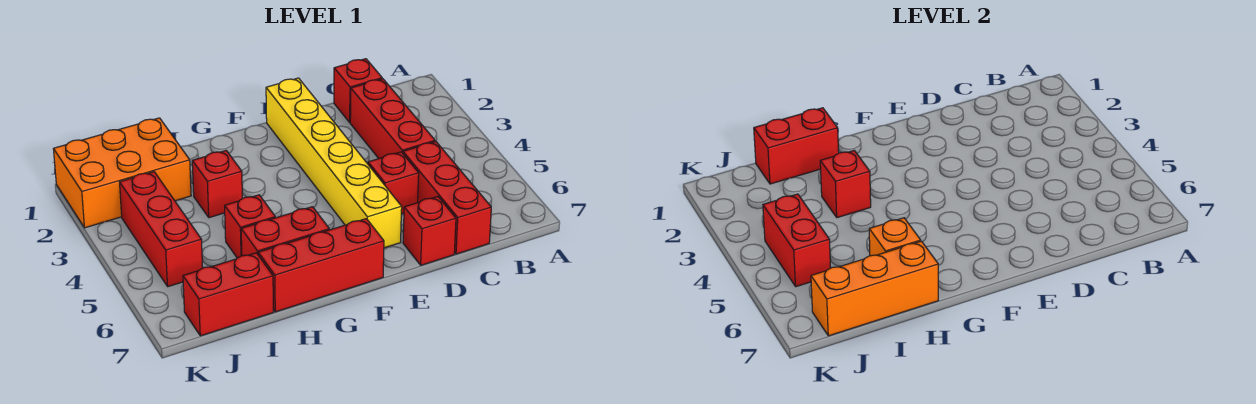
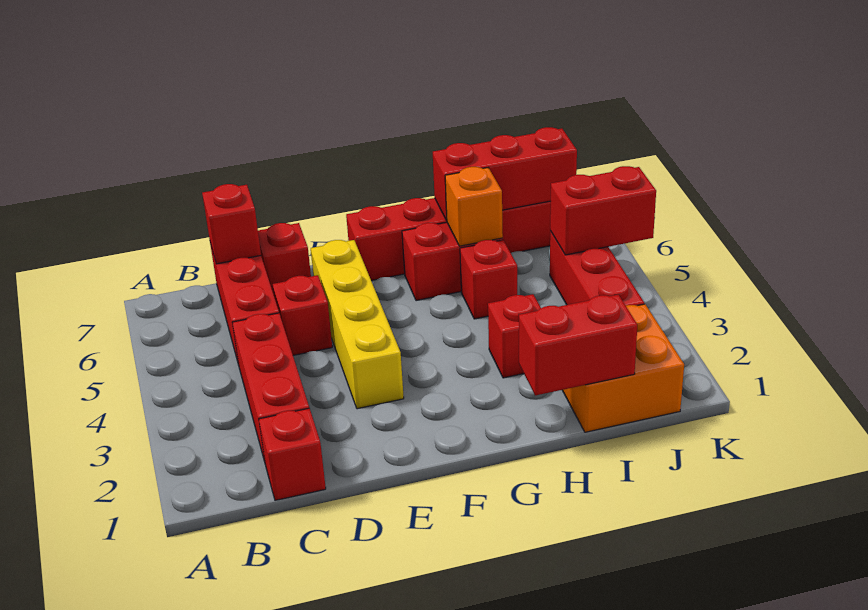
yellow 1x6 brick [266,78,402,248] -> yellow 1x4 brick [311,240,404,409]
red 1x1 brick [820,151,871,218] -> red 1x1 brick moved to [202,184,261,264]
orange 1x3 brick [811,241,938,336] -> red 1x3 brick [433,127,577,221]
orange 2x3 brick [54,118,191,228] -> orange 2x2 brick [562,304,684,432]
red 1x2 brick [763,194,831,287] -> red 1x2 brick turned to [550,166,656,255]

